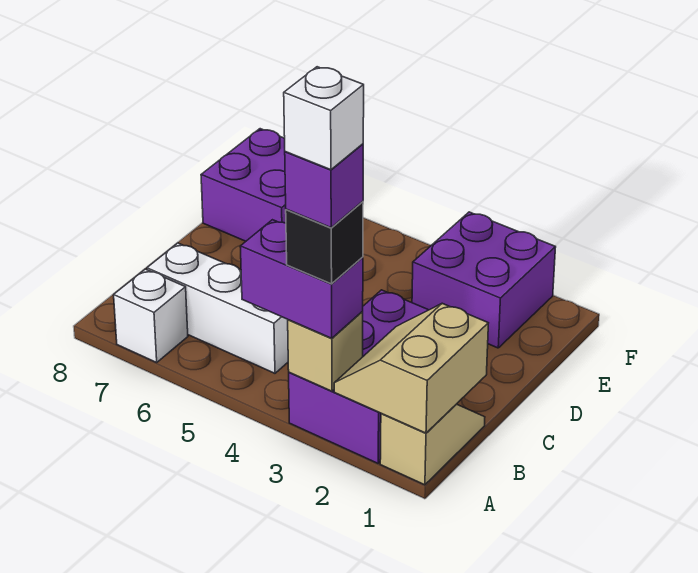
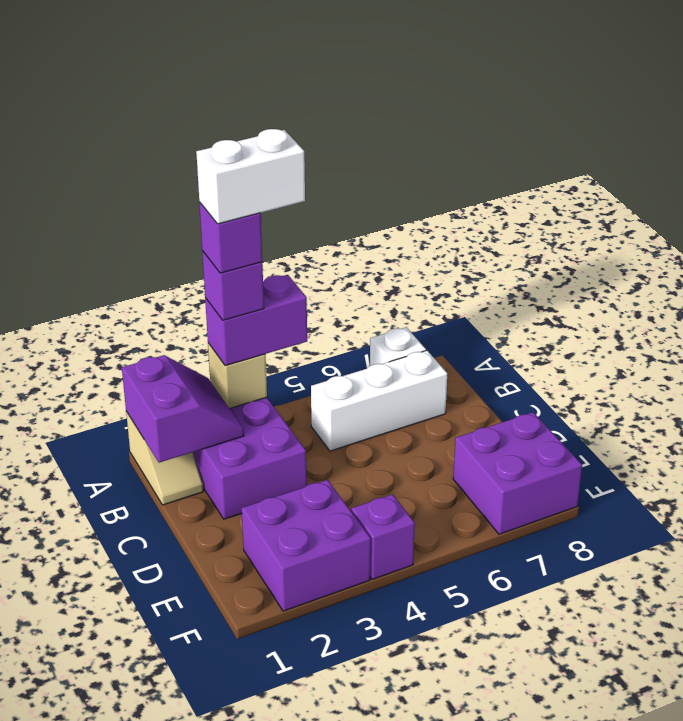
tan 2x2 slope [334,303,488,433] -> purple 2x2 slope [122,355,244,463]
black 1x1 brick [286,201,363,284] -> purple 1x1 brick [202,251,264,320]
white 1x1 brick [284,67,364,170] -> white 1x2 brick [196,129,305,224]
none -> purple 1x1 brick [351,494,415,579]

